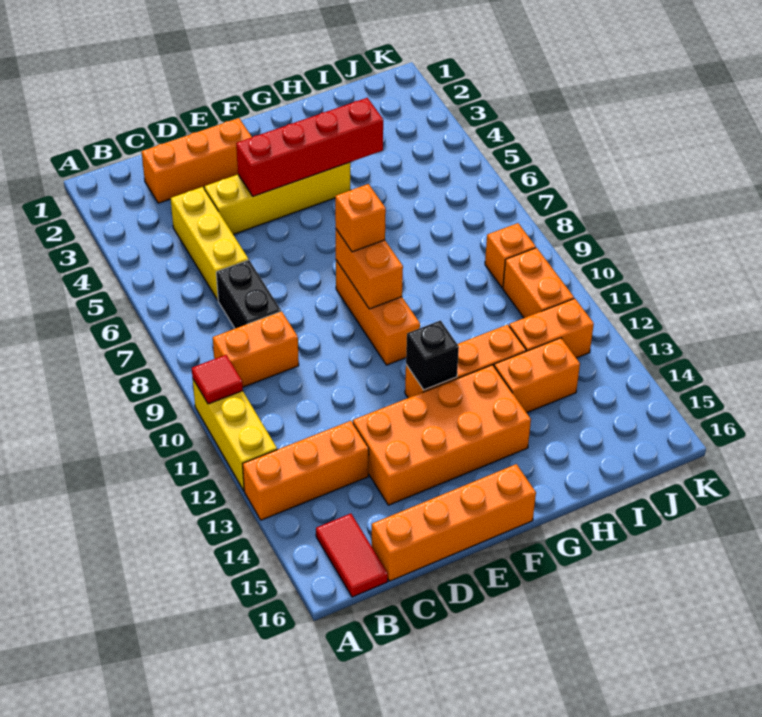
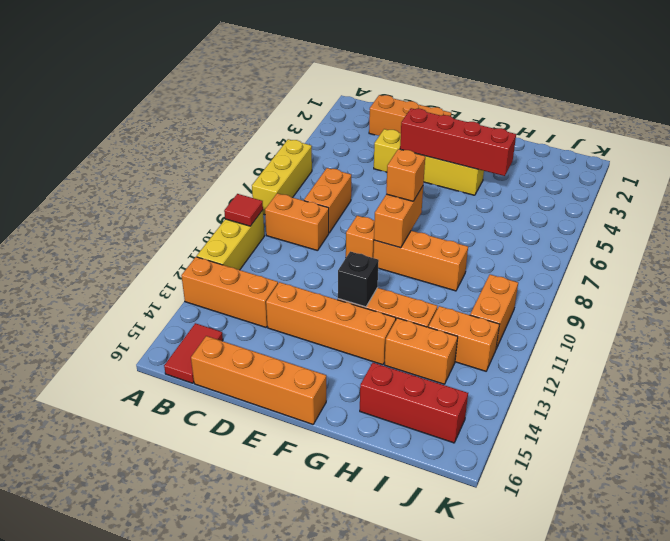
yellow 1x3 brick [171,187,249,300] -> yellow 1x3 brick moved to [252,139,312,215]
black 1x2 brick [216,260,281,329] -> orange 1x2 brick [304,168,351,233]
orange 2x4 brick [353,365,531,505] -> orange 1x4 brick [266,282,396,365]
orange 1x3 brick [336,260,420,365] -> orange 1x3 brick turned to [373,231,468,291]
none -> red 1x3 brick [360,363,468,443]
orange 1x1 brick [485,223,536,288] -> orange 1x1 brick moved to [346,216,375,258]

